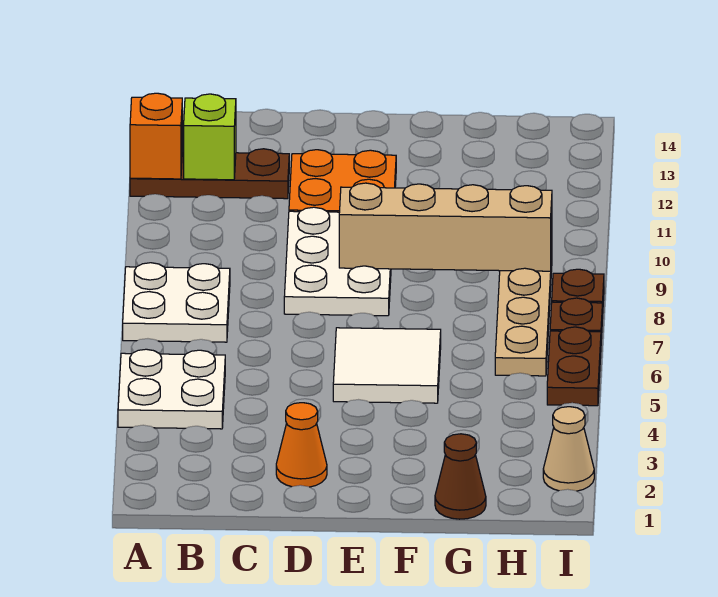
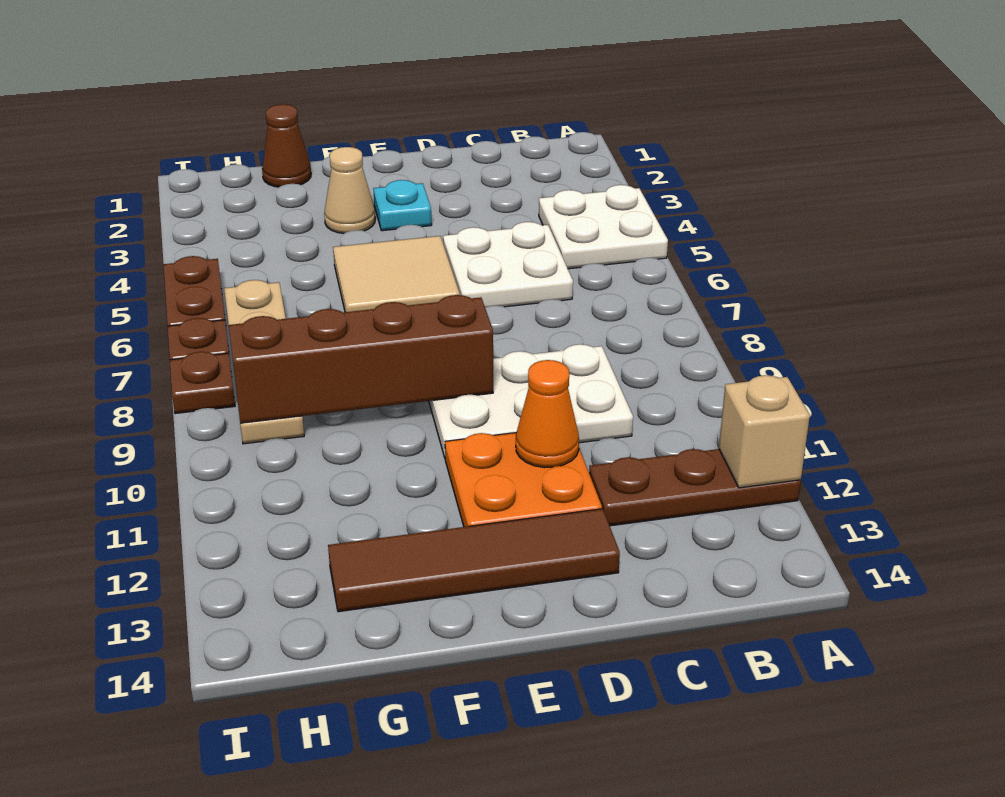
white 2x2 plate [123,263,230,342] -> white 2x2 plate moved to [443,222,573,307]
orange 1x1 brick [130,93,182,179] -> tan 1x1 brick [719,375,810,488]
lime 1x1 brick [184,94,236,180] -> none
orange 1x1 cone [276,403,327,487] -> orange 1x1 cone moved to [516,360,579,468]
white 2x3 plate [284,207,391,316] -> white 2x3 plate turned to [429,344,633,458]
none -> brown 1x4 tile [328,509,620,612]
none -> cyan 1x1 plate [373,180,432,231]
white 2x2 tile [333,328,441,403] -> tan 2x2 tile [333,236,460,312]
tan 1x4 brick [339,183,552,271] -> brown 1x4 brick [229,295,493,423]
tan 1x1 cone [543,407,594,491] -> tan 1x1 cone moved to [324,147,375,233]

